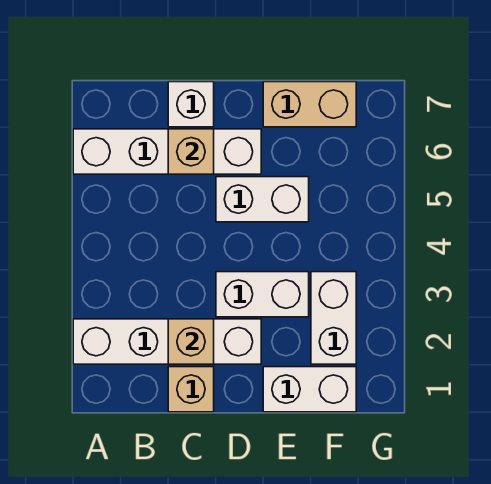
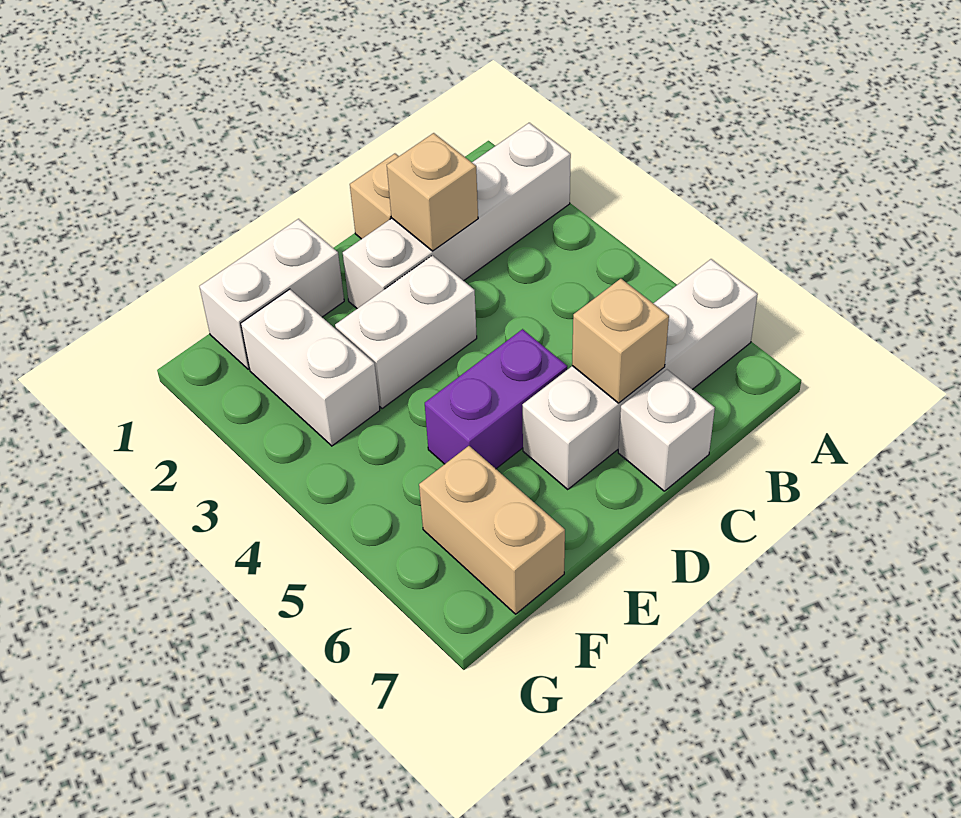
white 1x2 brick [216,177,309,222] -> purple 1x2 brick [425,329,567,469]
tan 1x2 brick [263,82,356,127] -> tan 1x2 brick turned to [419,446,565,614]

